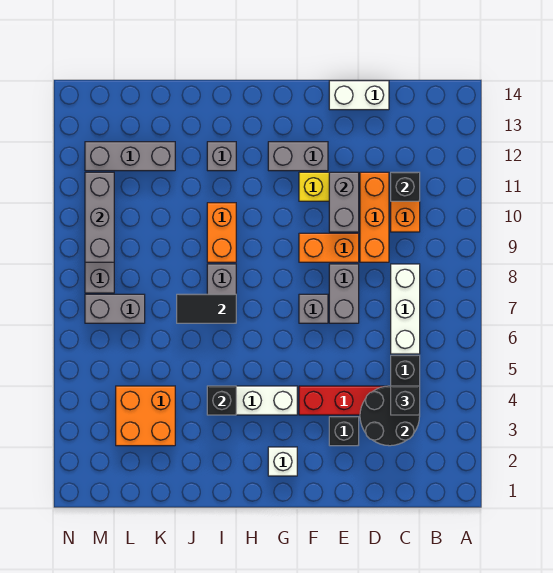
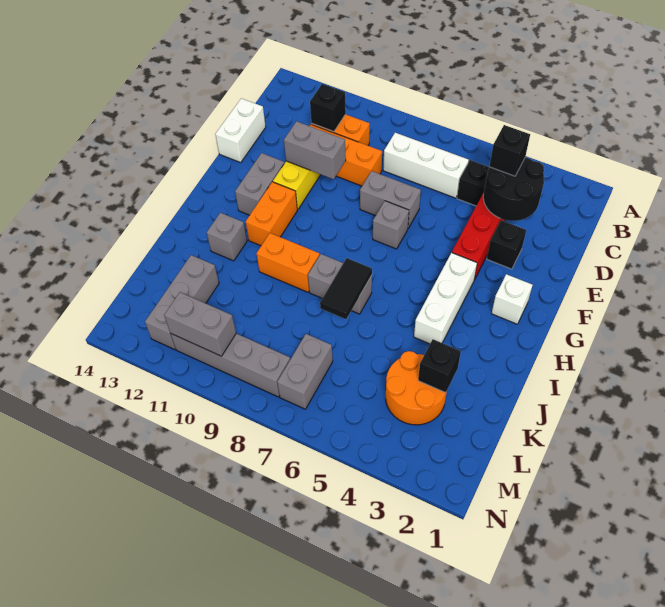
orange 1x2 brick [299,233,359,262] -> orange 1x2 brick moved to [246,182,297,246]
black 1x1 brick [207,386,236,415] -> black 1x1 brick moved to [418,339,461,393]
orange 2x2 brick [116,386,175,446] -> orange 2x2 round brick [386,351,447,425]
grey 1x3 brick [85,172,114,262] -> grey 1x2 brick [164,292,236,356]

